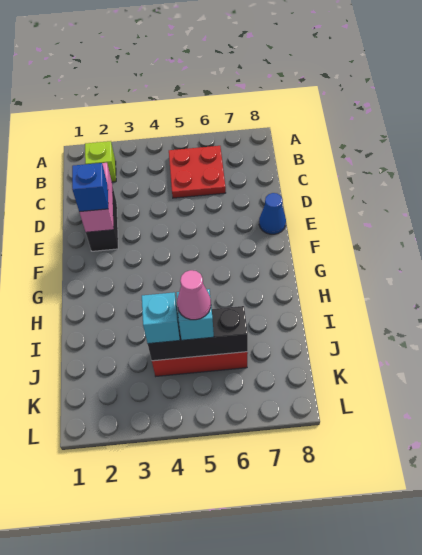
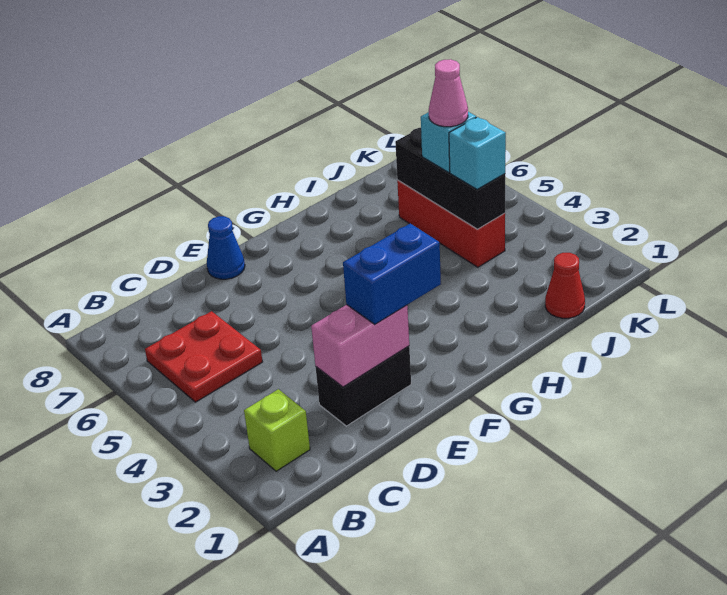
blue 1x1 brick [72,163,108,212] -> blue 1x2 brick [343,223,441,324]
none -> red 1x1 cone [545,253,585,318]

